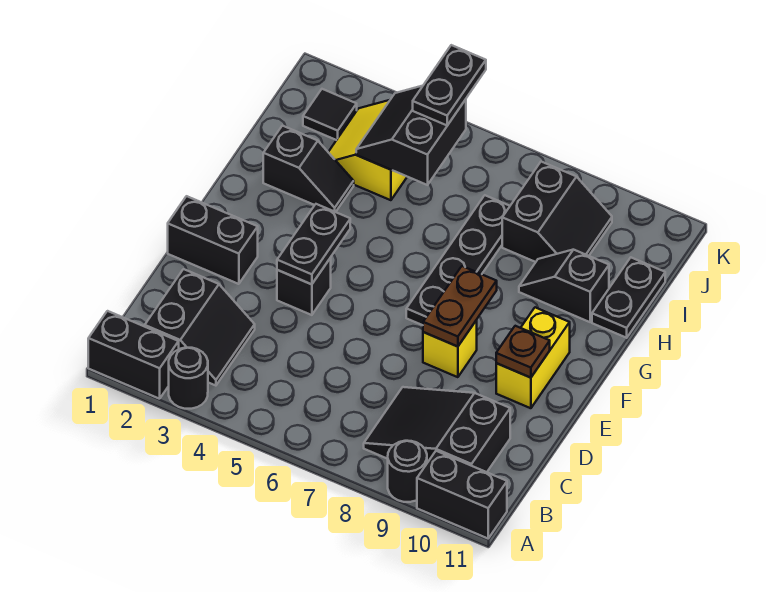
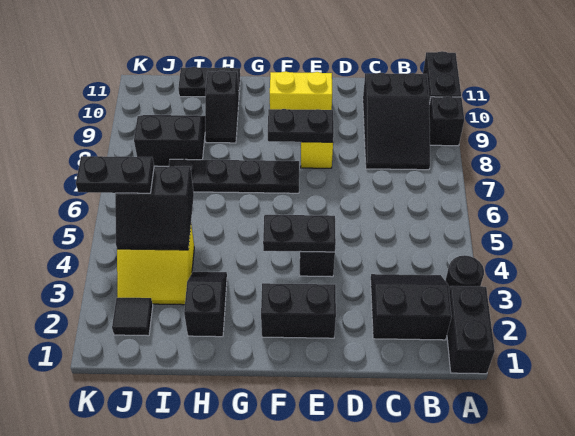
black 1x1 round brick [388,441,427,502] -> black 1x1 brick [429,96,464,146]
black 1x2 brick [168,196,258,284] -> black 1x2 brick turned to [261,283,336,338]
brown 1x2 plate [423,266,497,347] -> black 1x2 plate [268,109,334,142]
brown 1x1 plate [496,326,550,378] -> none

